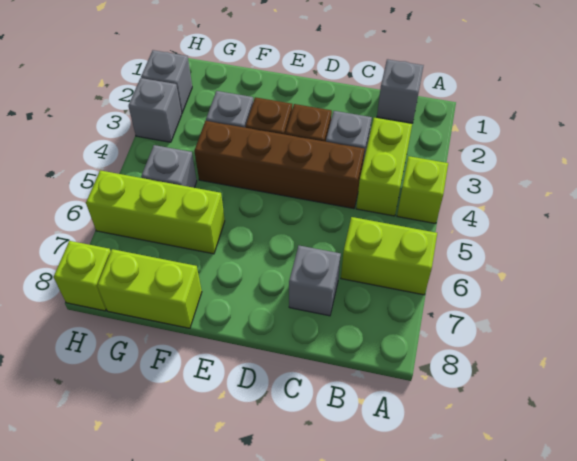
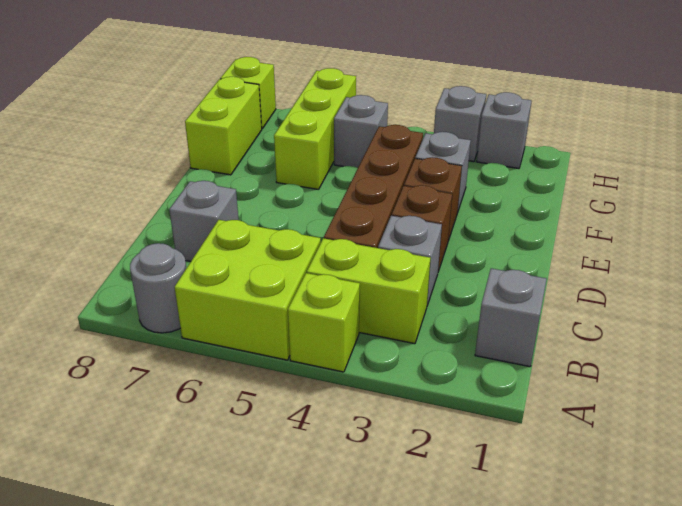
lime 1x2 brick [341,217,437,295] -> lime 2x2 brick [175,220,321,360]
none -> grey 1x1 round brick [130,243,186,333]

